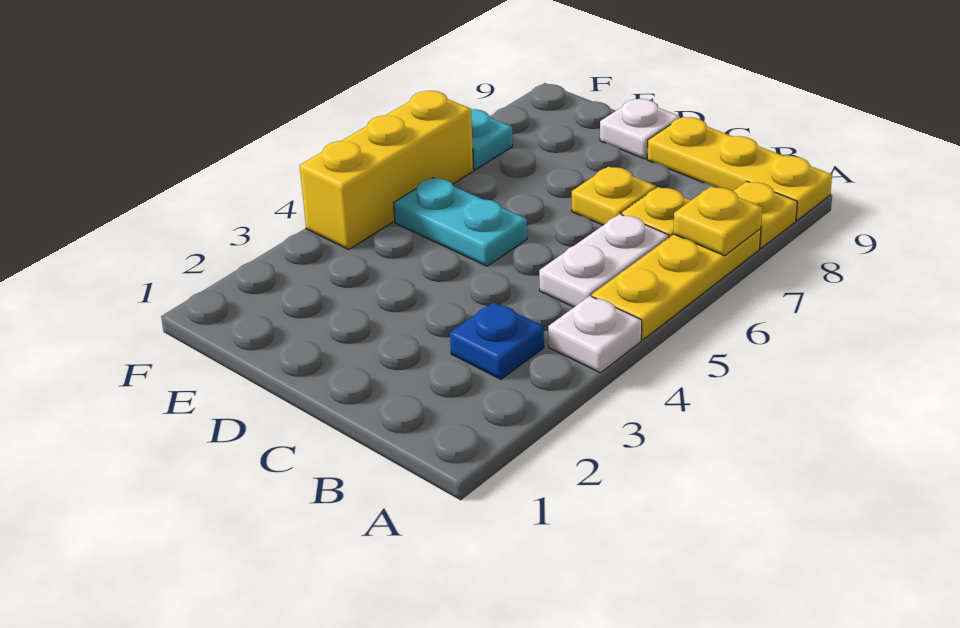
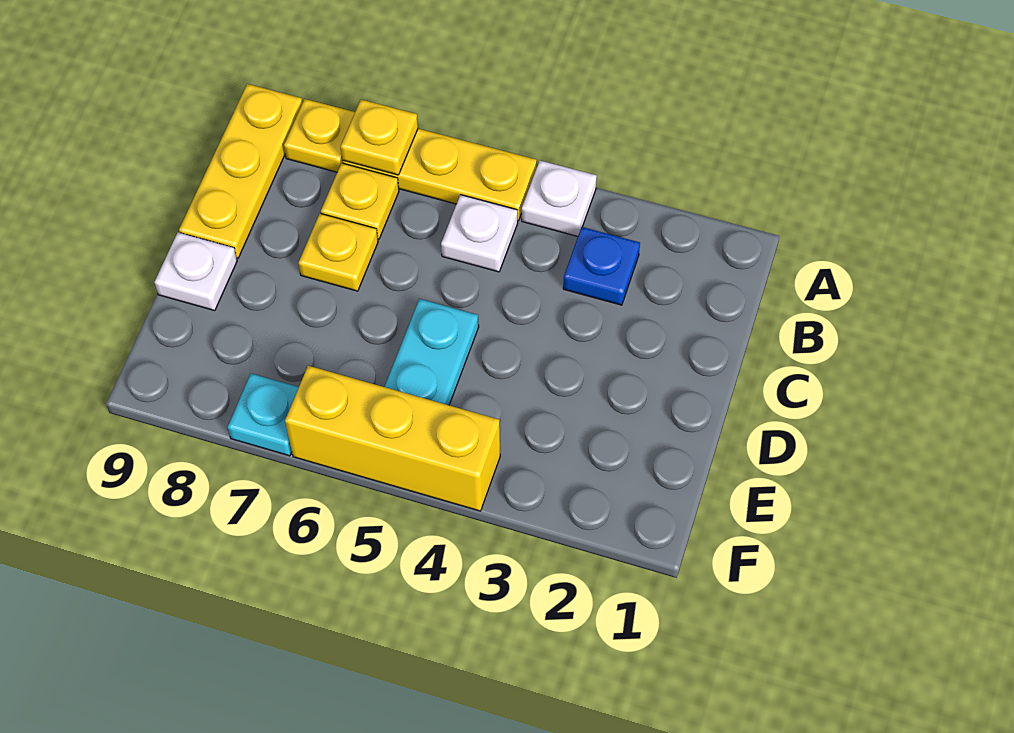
white 1x2 plate [539,214,669,307] -> white 1x1 plate [441,195,518,272]

